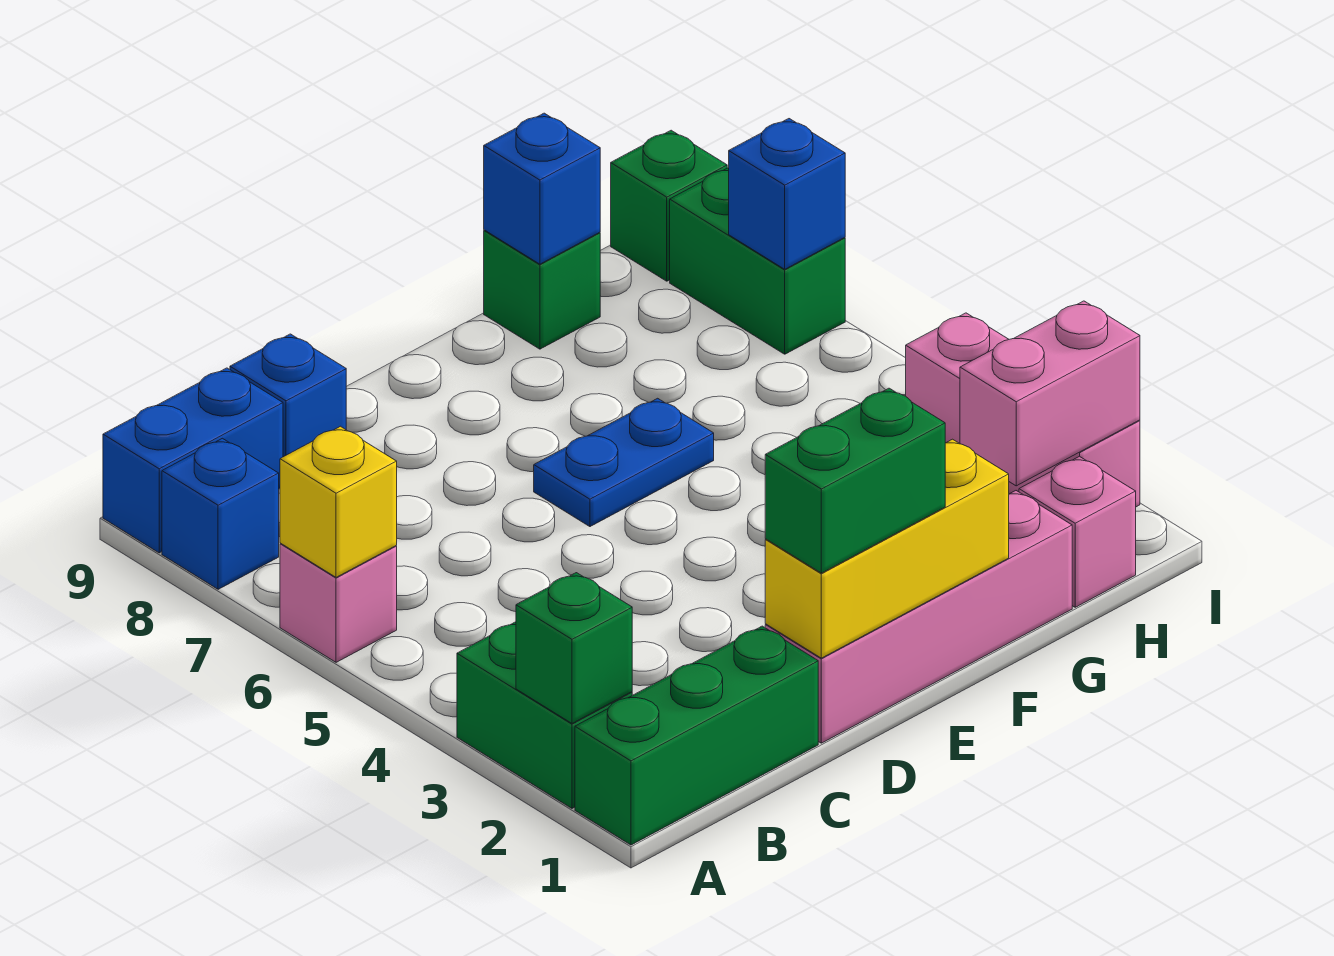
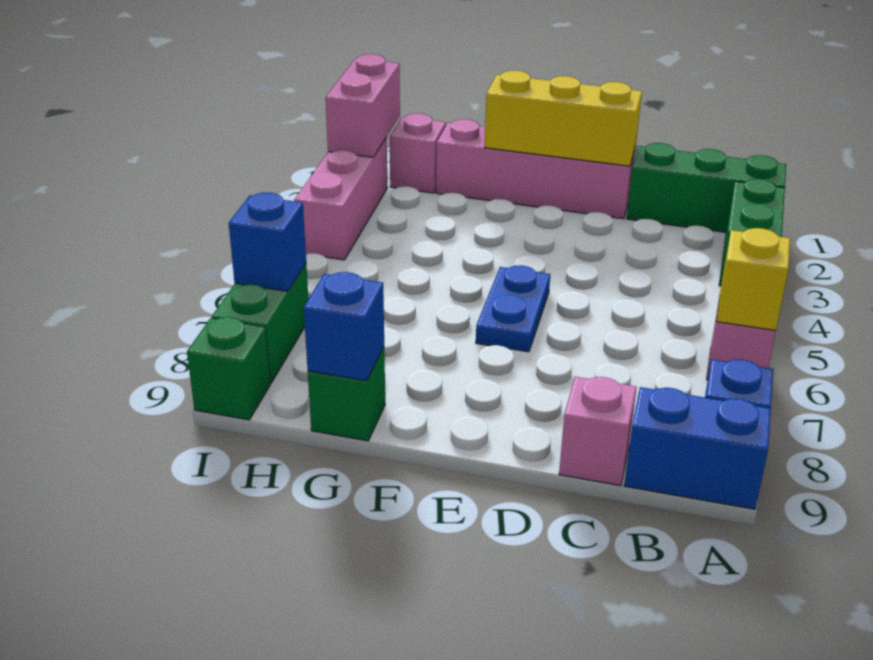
green 1x1 brick [516,573,632,723] -> none
blue 1x1 brick [230,334,346,457] -> pink 1x1 brick [559,377,637,486]
green 1x2 brick [765,388,945,573] -> none
blue 1x2 plate [534,398,714,527] -> blue 1x2 plate turned to [476,265,550,352]
pink 1x2 brick [960,301,1140,486] -> pink 1x2 brick turned to [326,54,400,157]

